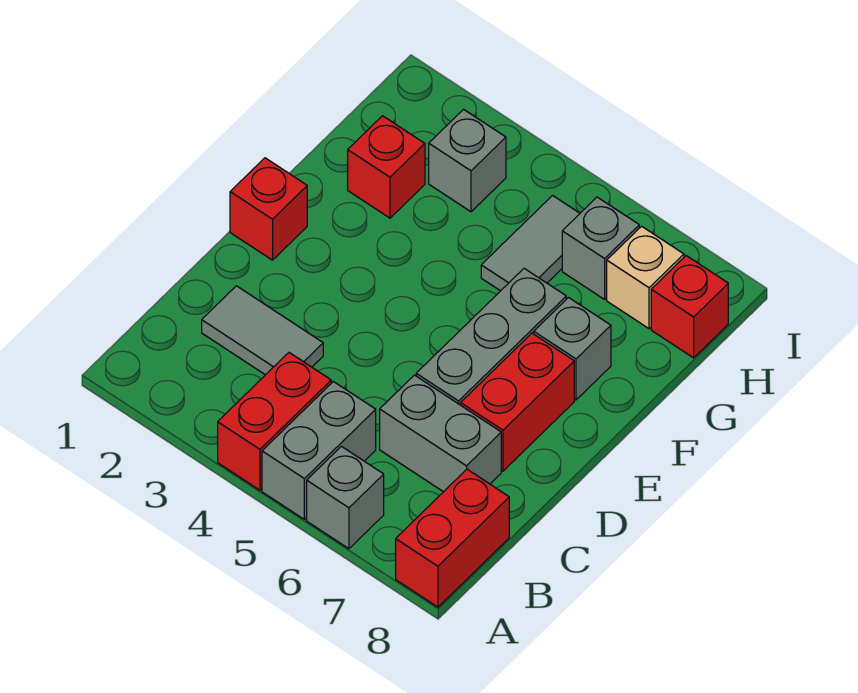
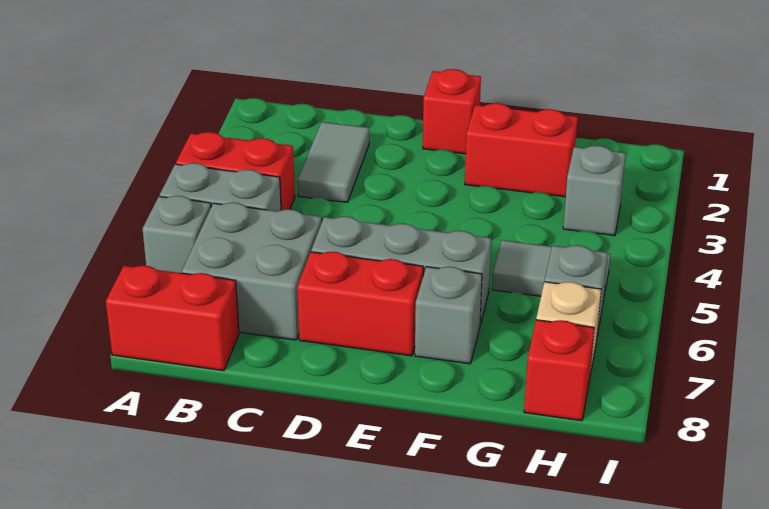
grey 1x2 brick [380,375,501,492] -> grey 2x2 brick [182,202,321,340]
red 1x1 brick [348,116,425,218] -> red 1x2 brick [465,103,578,197]

